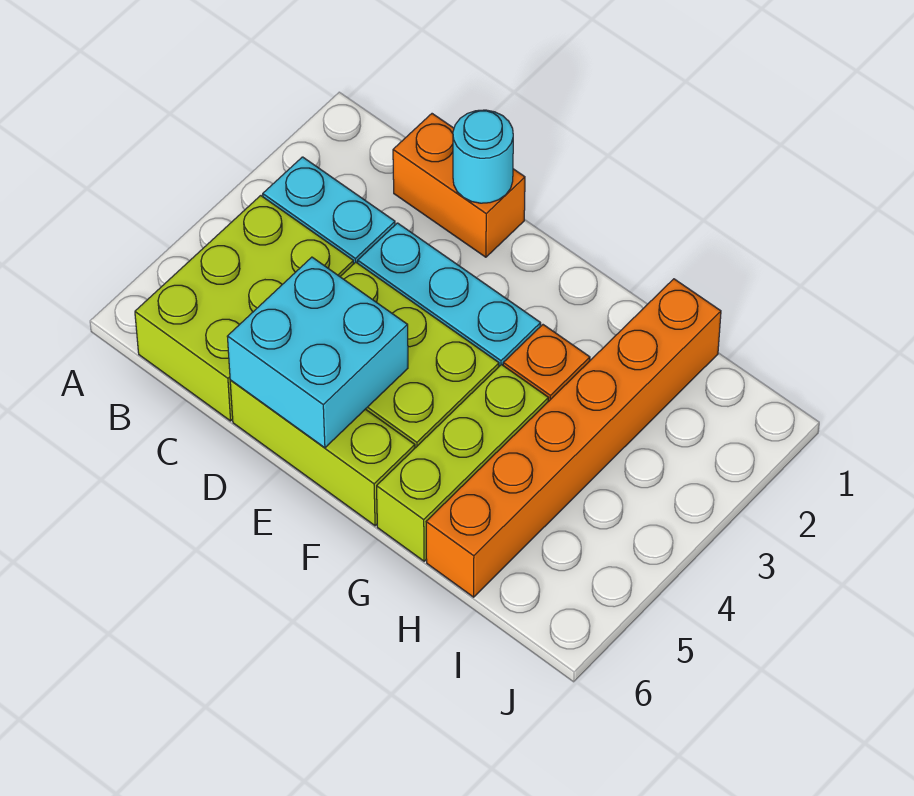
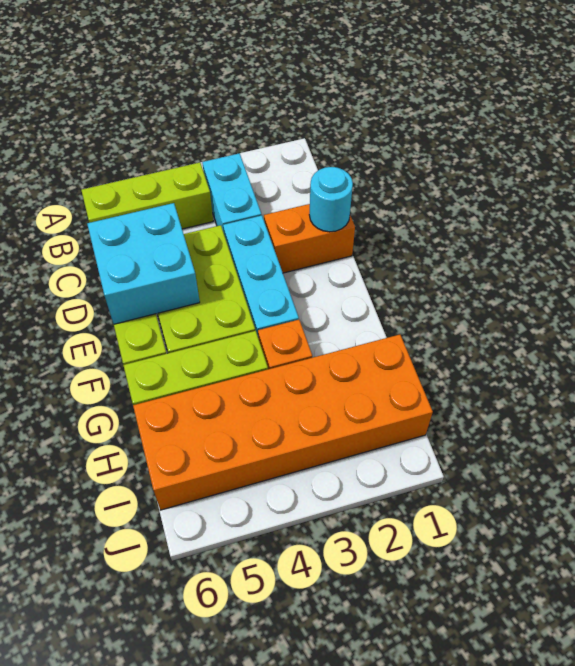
lime 2x3 brick [135,196,354,421] -> lime 1x3 brick [81,162,213,229]
orange 1x2 brick [393,114,525,257] -> orange 1x2 brick turned to [264,204,355,273]
orange 1x6 brick [426,279,721,597] -> orange 2x6 brick [133,335,433,510]

